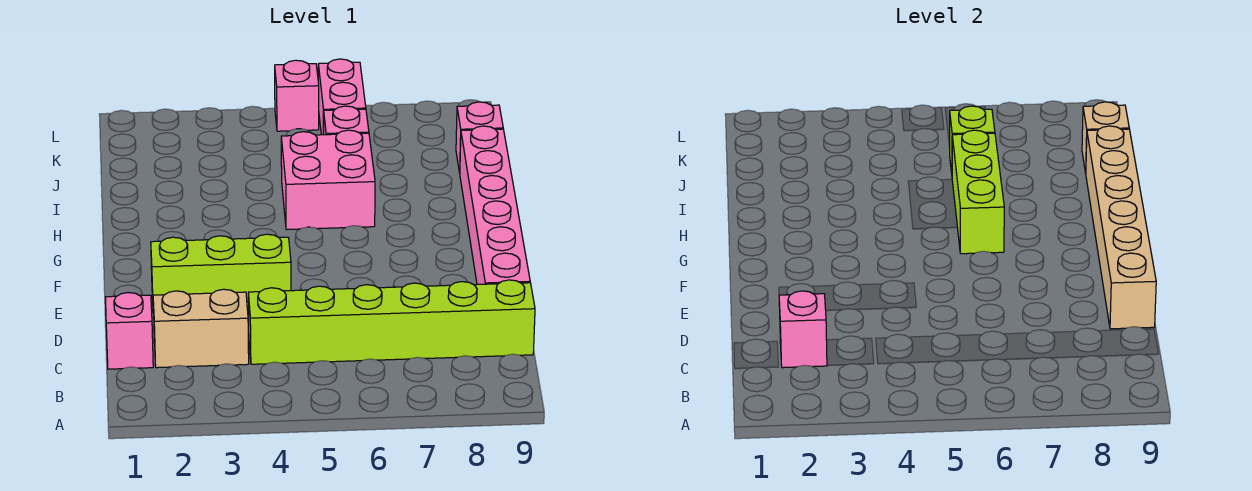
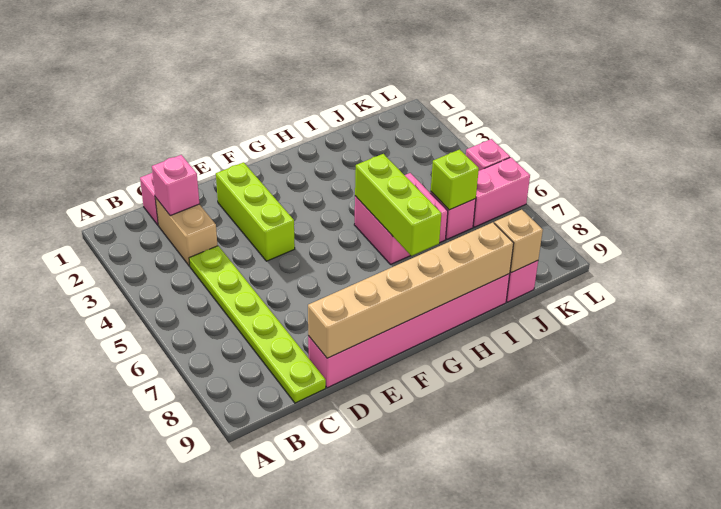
lime 1x6 brick [248,280,535,364] -> lime 1x6 plate [189,246,326,403]
lime 1x3 brick [952,130,1004,254] -> lime 1x3 brick turned to [355,154,441,256]

